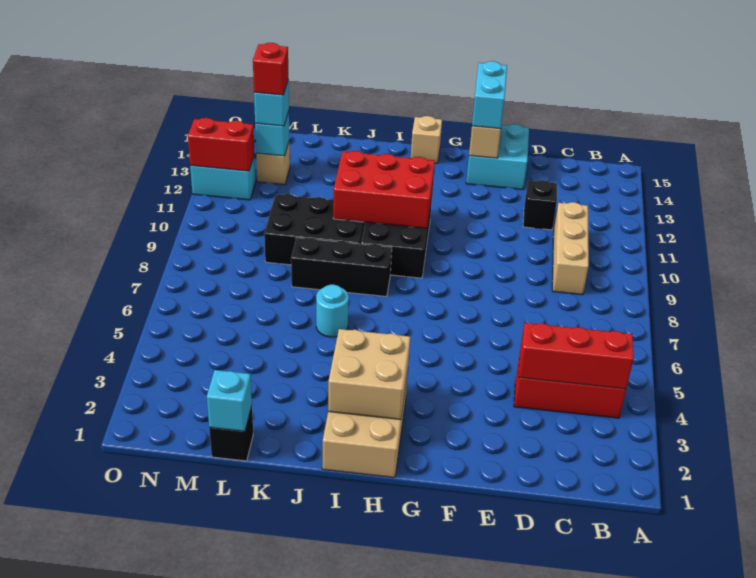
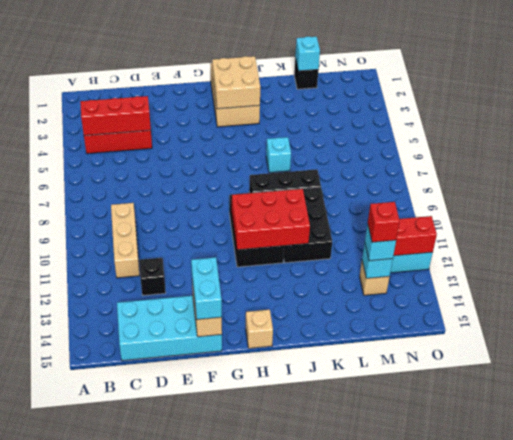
cyan 2x2 brick [466,124,529,189] -> cyan 2x4 brick [117,296,222,361]
cyan 1x1 round brick [316,285,349,337] -> cyan 1x1 brick [266,137,291,173]
black 2x3 brick [264,194,365,265] -> black 2x3 brick turned to [279,187,332,263]

